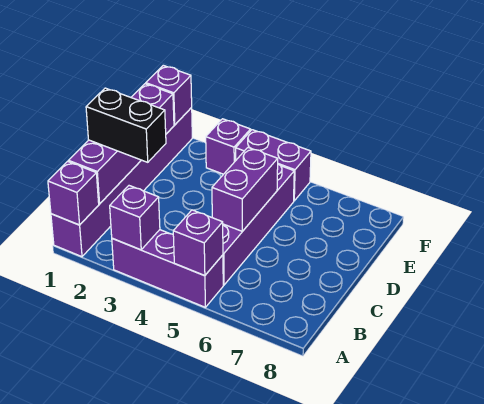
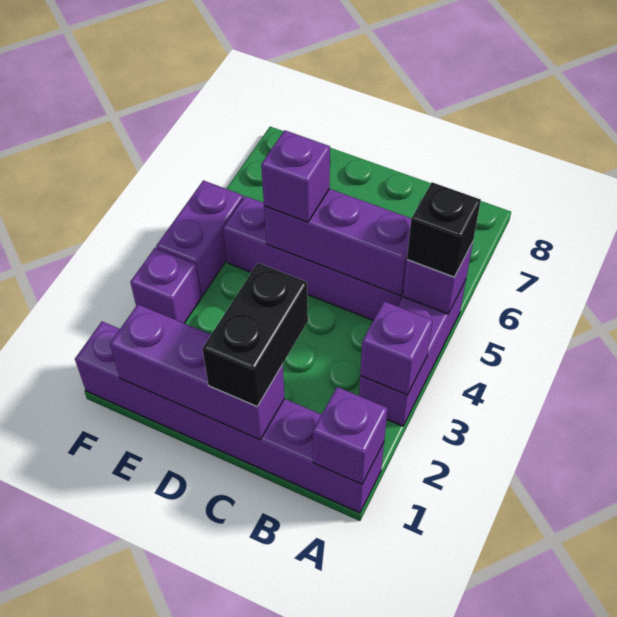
none -> black 1x1 brick [407,182,481,277]
purple 1x4 brick [69,84,174,204] -> purple 1x3 brick [110,304,284,440]
purple 1x2 brick [212,148,278,231] -> purple 1x3 brick [264,189,411,296]
purple 1x1 brick [146,65,192,125] -> purple 1x1 brick moved to [261,130,330,222]

